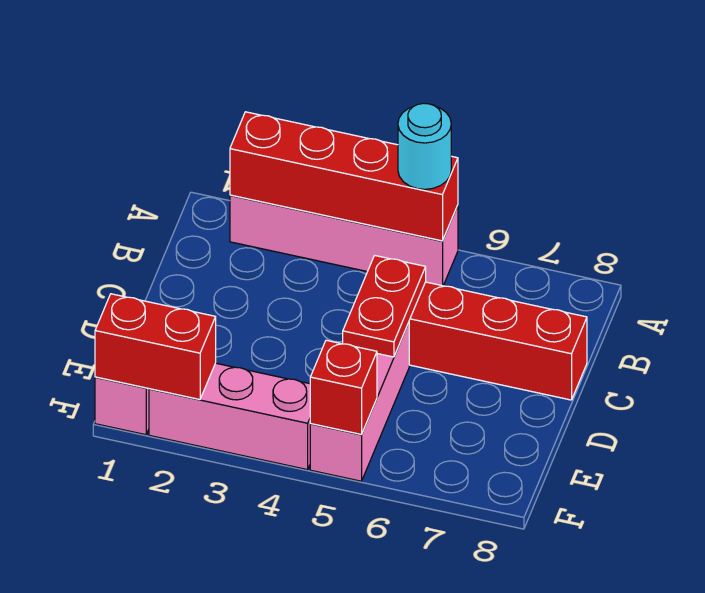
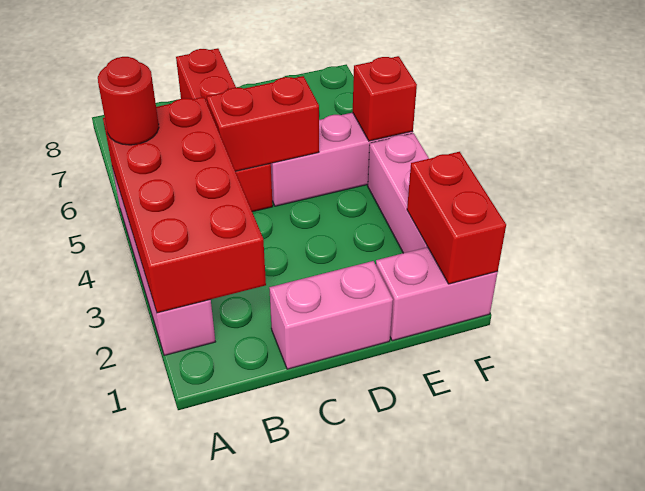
red 1x4 brick [230,112,458,241] -> red 2x4 brick [103,97,266,313]
cyan 1x1 round brick [398,103,451,189] -> red 1x1 round brick [98,57,159,145]
none -> pink 1x2 brick [269,261,393,369]
red 1x2 plate [343,255,426,357] -> red 1x2 brick [207,76,319,172]

